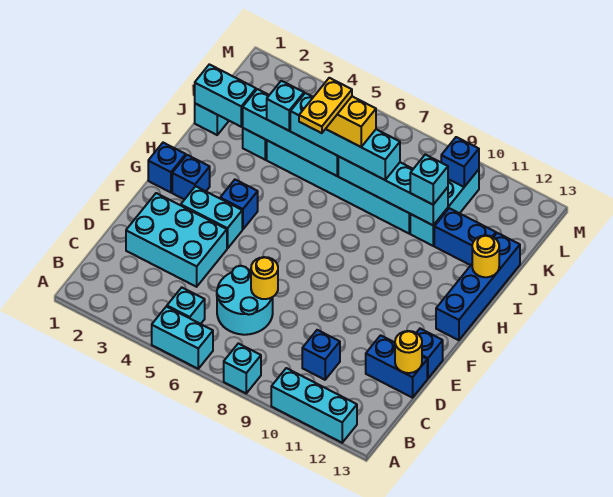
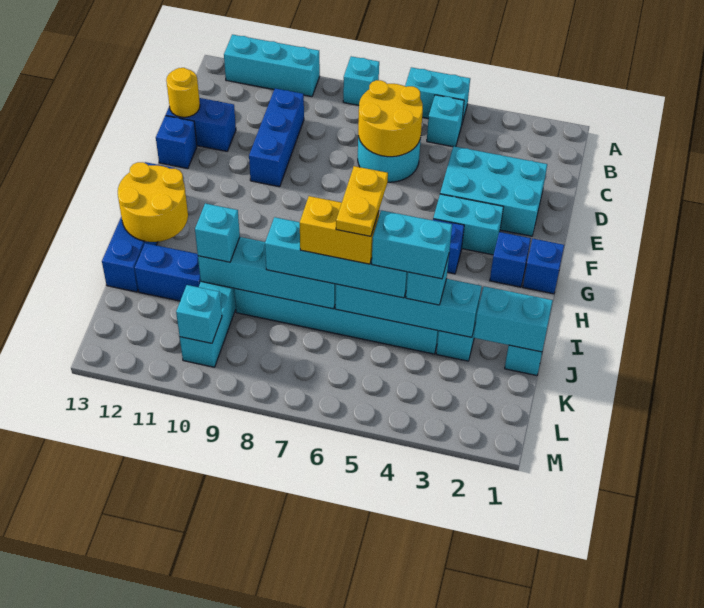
blue 1x1 brick [302,330,340,380] -> blue 1x3 brick [249,88,304,187]
yellow 1x1 round brick [251,257,278,299] -> yellow 2x2 round brick [358,80,423,157]
yellow 1x1 round brick [472,235,499,277] -> yellow 2x2 round brick [118,162,188,242]
none -> cyan 1x2 brick [372,210,452,279]
blue 1x1 brick [441,137,479,187] -> cyan 1x1 brick [176,285,222,343]

